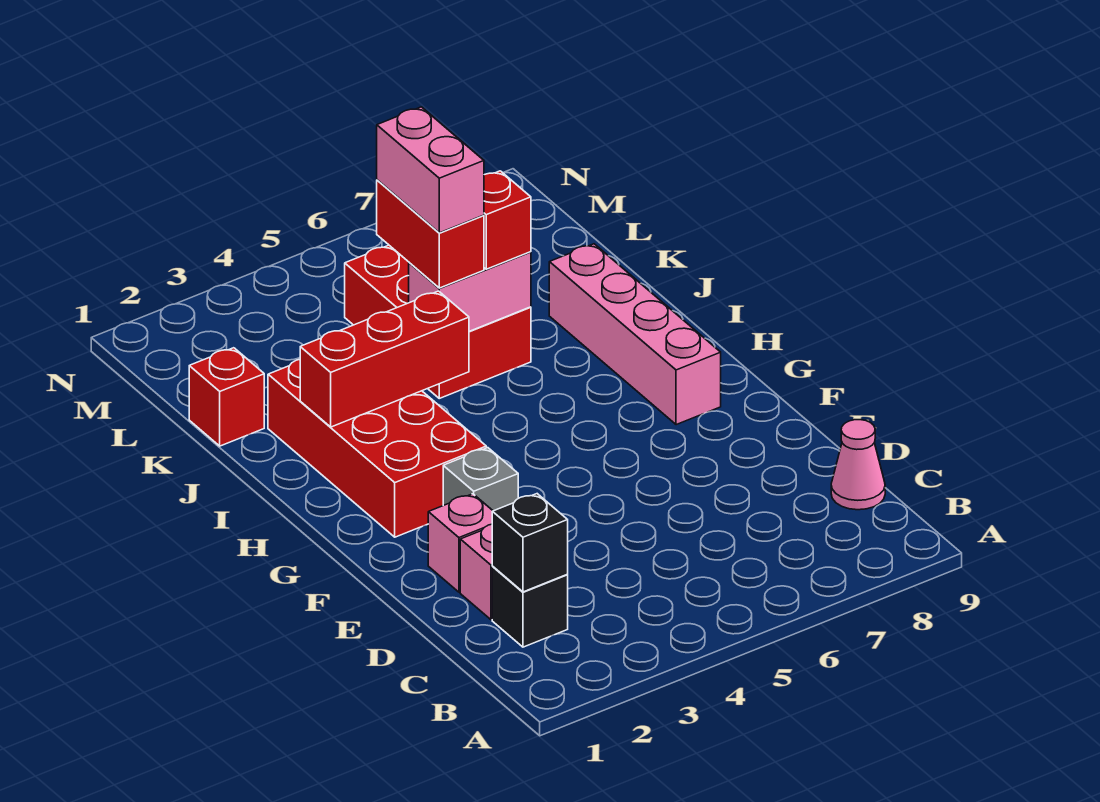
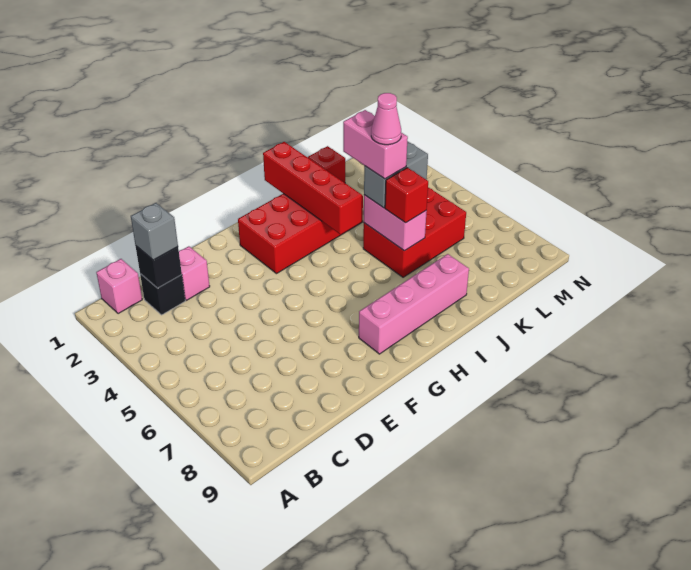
pink 1x1 cone [831,420,885,510] -> pink 1x1 cone moved to [371,93,401,145]
pink 1x1 brick [428,494,493,592] -> pink 1x1 brick moved to [96,259,142,314]
grey 1x1 brick [443,448,518,511] -> grey 1x1 brick moved to [131,203,178,260]
red 1x3 brick [300,291,469,427] -> red 1x4 brick [263,142,362,234]
red 1x2 brick [377,180,484,288] -> grey 1x2 brick [364,141,428,208]
pink 1x2 brick [377,107,484,233] -> pink 1x2 brick turned to [343,110,408,179]

